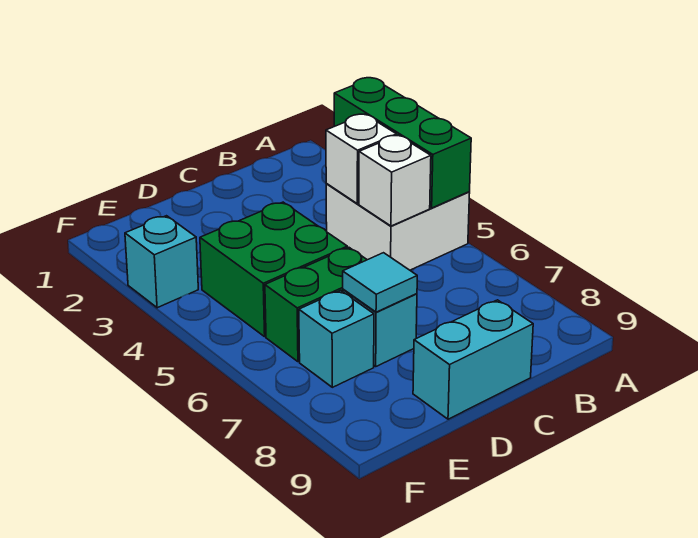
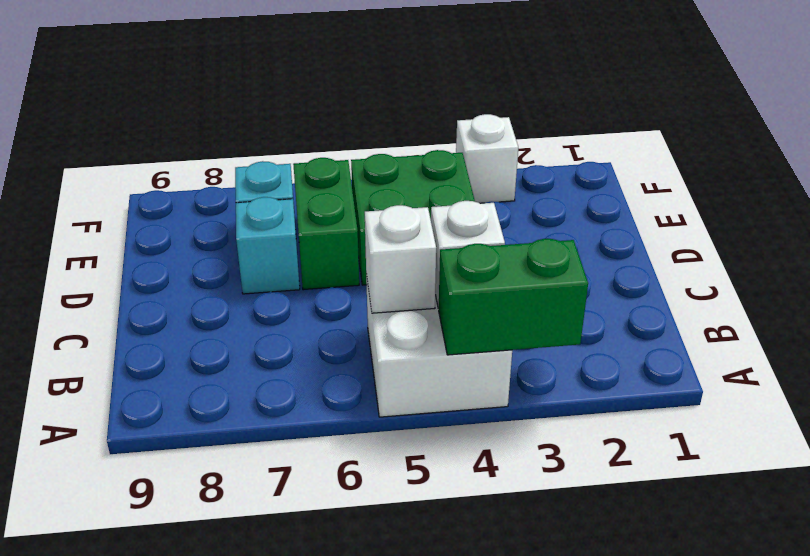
green 1x3 brick [334,78,471,208] -> green 1x2 brick [439,239,588,355]
cyan 1x2 brick [413,300,533,419] -> none
cyan 1x1 tile [343,253,417,312] -> none
cyan 1x1 brick [125,216,198,308] -> white 1x1 brick [456,114,518,203]

